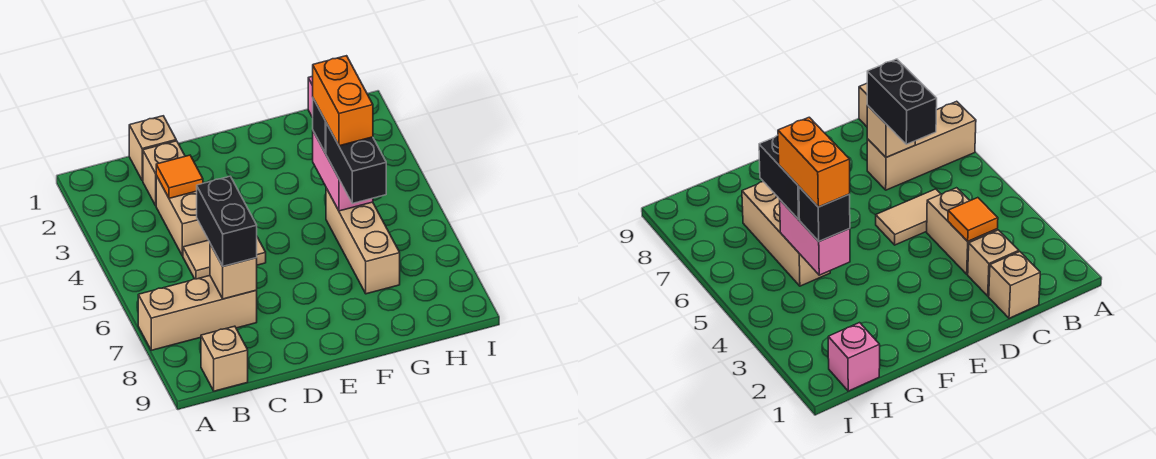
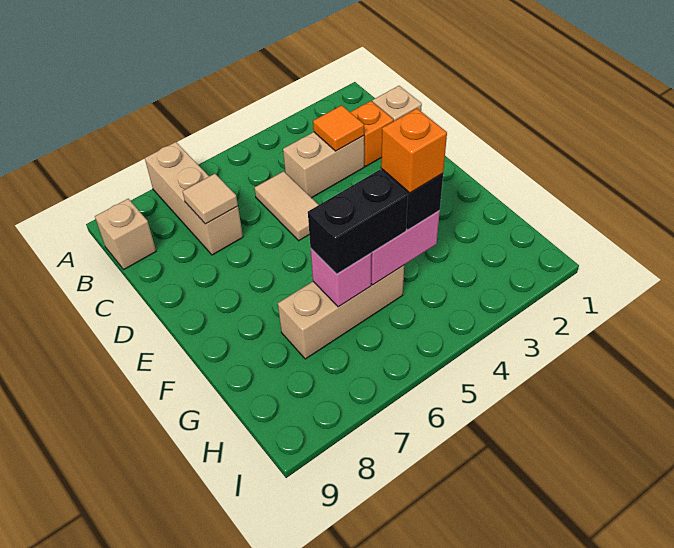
tan 1x1 brick [143,141,185,205] -> orange 1x1 brick [350,101,393,166]
black 1x2 brick [197,176,257,266] -> none
tan 1x1 brick [210,244,257,299] -> tan 1x1 tile [183,174,238,224]
orange 1x2 brick [313,56,373,146] -> orange 1x1 brick [381,108,447,193]
pink 1x1 brick [828,323,880,391] -> pink 1x1 brick moved to [310,248,371,307]

